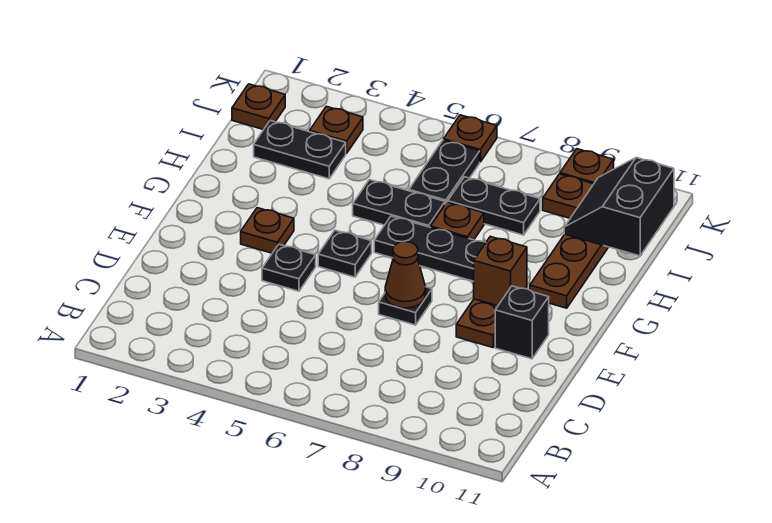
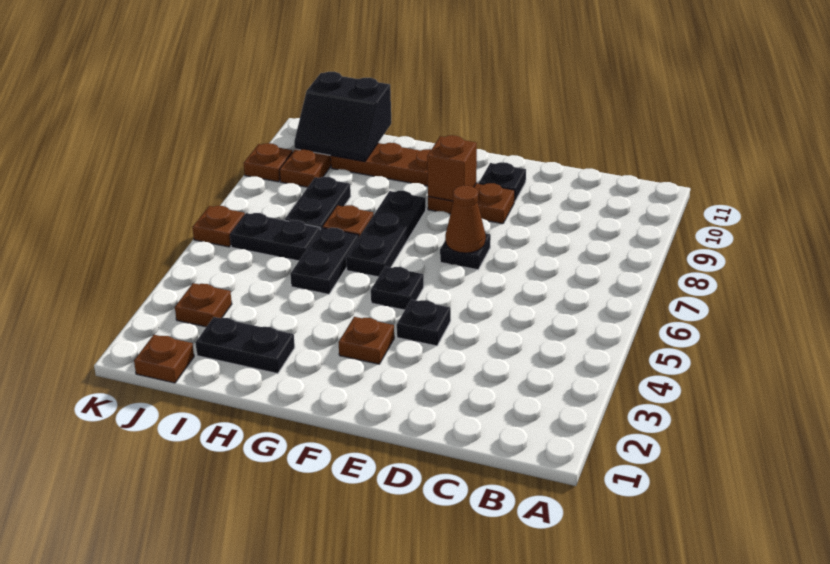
black 1x1 brick [495,286,549,359] -> black 1x1 plate [479,162,526,202]
black 1x2 plate [254,121,346,179] -> black 1x2 plate turned to [195,317,295,374]

